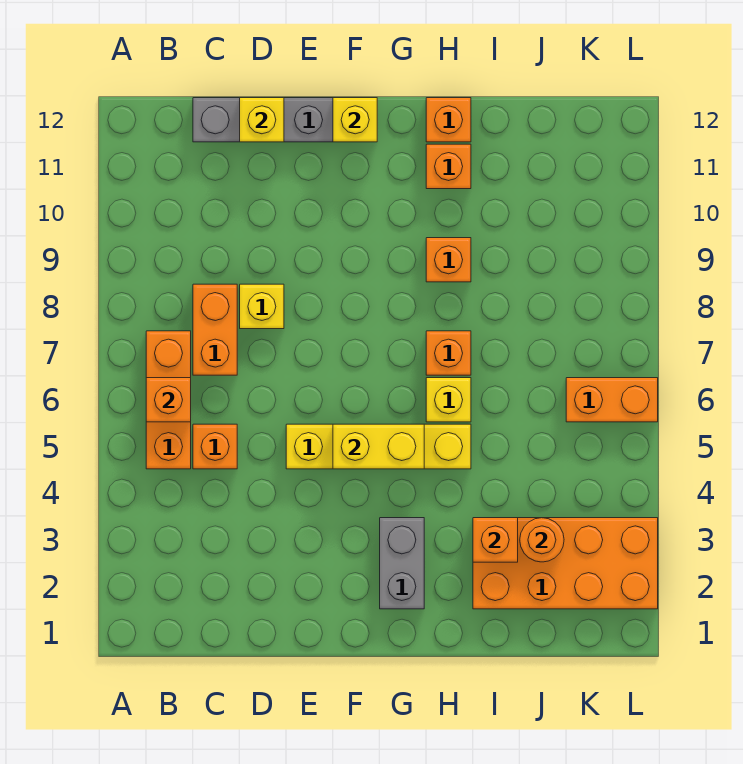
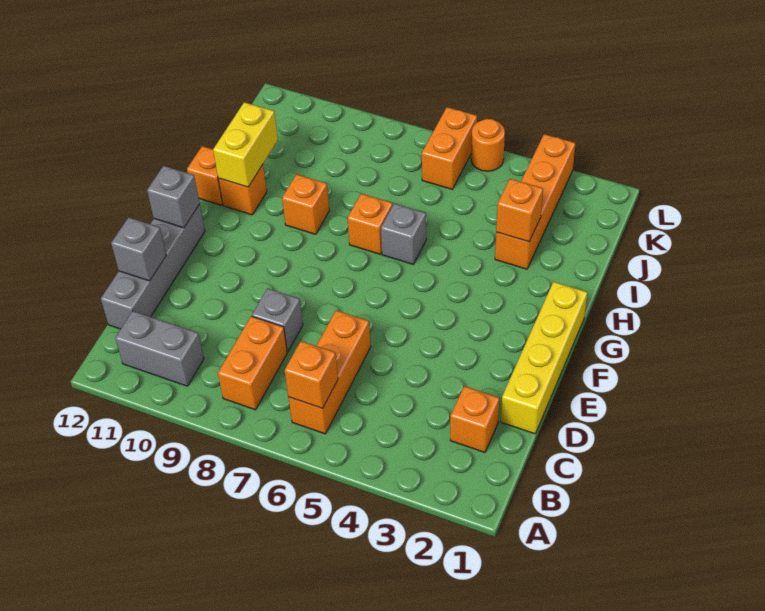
orange 1x3 brick [146,331,191,469] -> orange 1x3 brick turned to [288,310,371,434]
orange 1x1 brick [193,424,237,469] -> orange 1x1 brick moved to [450,386,499,452]
orange 1x2 brick [193,284,237,375] -> orange 1x2 brick turned to [218,316,287,410]
yellow 1x1 brick [240,284,284,329] -> grey 1x1 brick [252,288,303,352]
yellow 1x1 brick [240,98,284,142] -> grey 1x1 brick [111,217,166,281]
yellow 1x4 brick [286,424,471,469] -> yellow 1x4 brick moved to [501,282,587,434]
yellow 1x2 brick [333,424,424,469] -> yellow 1x2 brick moved to [213,102,278,187]
yellow 1x1 brick [333,98,377,142] -> grey 1x1 brick [147,166,200,228]
grey 1x2 brick [380,518,424,609] -> grey 1x2 brick moved to [115,311,204,386]
yellow 1x1 brick [426,378,471,422] -> grey 1x1 brick [381,203,426,264]
orange 2x4 brick [473,518,658,609] -> orange 1x4 brick [495,134,575,269]
orange 1x1 round brick [520,518,564,562] -> orange 1x1 round brick moved to [471,119,505,171]

